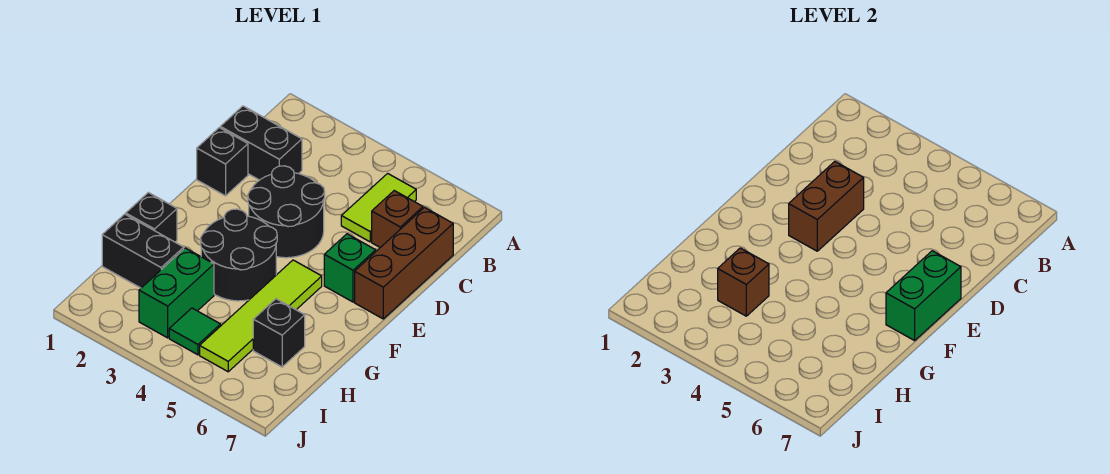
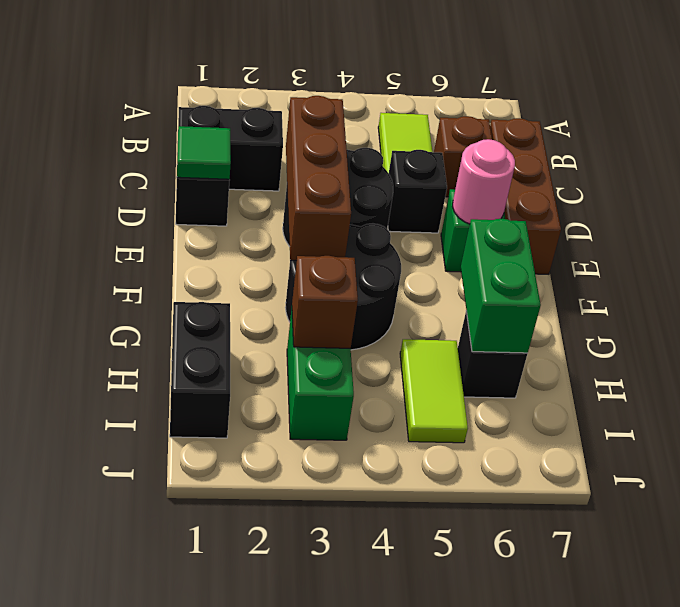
brown 1x2 brick [789,162,864,251] -> brown 1x3 brick [286,96,351,260]
none -> pink 1x1 round brick [452,139,515,224]
green 1x2 brick [886,251,961,341] -> green 1x2 brick moved to [461,219,541,353]
lime 1x4 tile [200,260,322,372] -> lime 1x2 tile [400,339,468,443]
black 1x1 brick [126,193,177,242] -> black 1x1 brick moved to [388,150,447,233]
black 1x2 brick [102,214,184,288] -> black 1x2 brick turned to [170,302,230,438]
green 1x1 tile [169,308,221,355] -> green 1x1 tile moved to [177,126,231,179]

